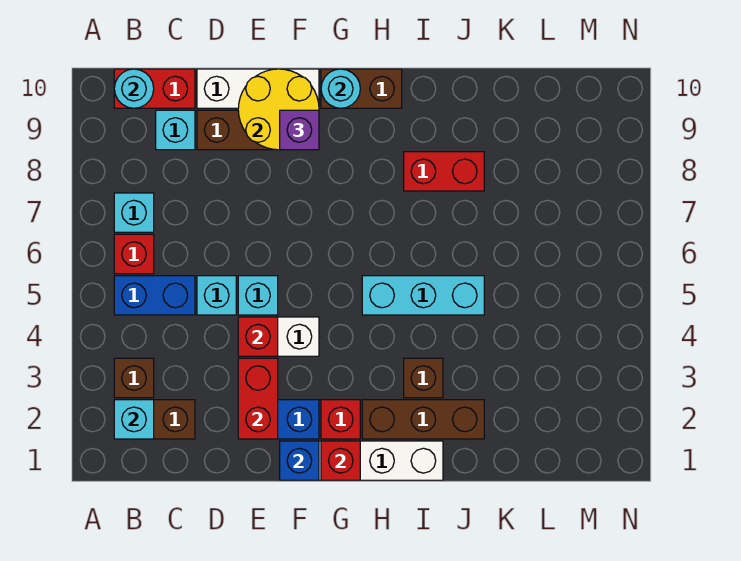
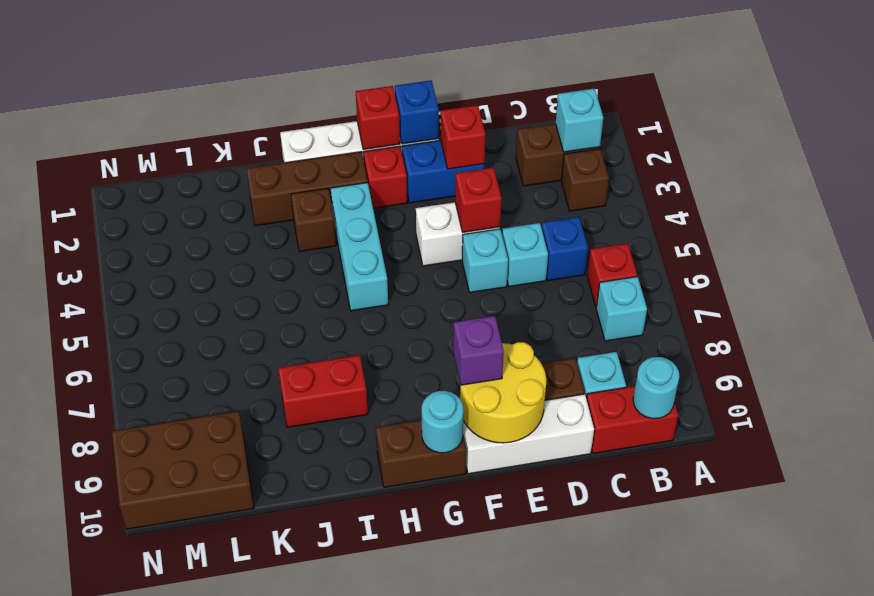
blue 1x2 brick [114,276,195,315] -> blue 1x1 brick [542,217,588,281]
red 1x2 brick [238,358,278,439] -> red 1x1 brick [441,105,485,169]
cyan 1x3 brick [362,276,484,315] -> cyan 1x3 brick turned to [330,183,388,311]
none -> brown 2x3 brick [112,411,254,529]

